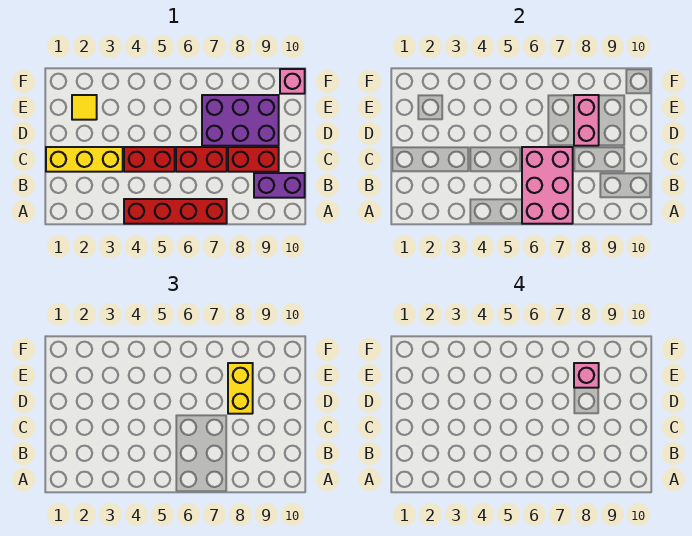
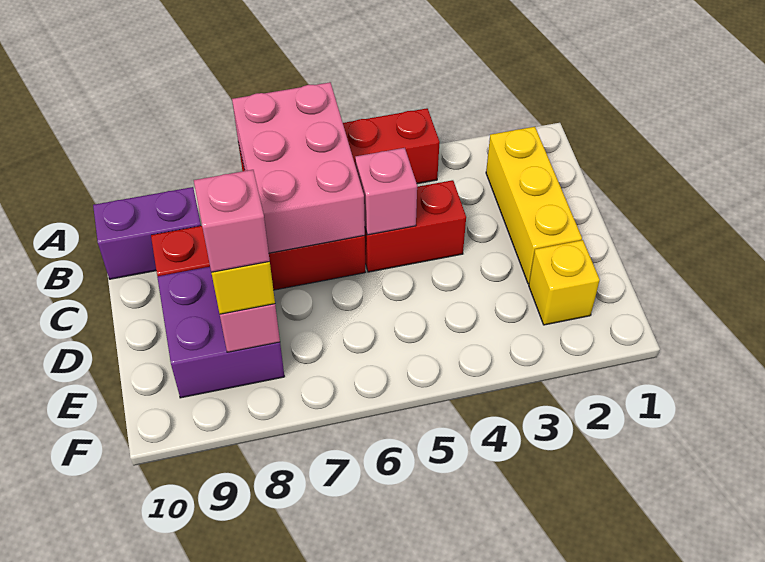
yellow 1x3 brick [46,147,123,172] -> yellow 1x3 brick turned to [486,127,582,284]
purple 2x3 brick [202,95,279,146] -> purple 2x2 brick [157,267,285,398]
yellow 1x1 tile [72,95,97,120] -> yellow 1x1 brick [529,240,600,325]
pink 1x1 brick [280,69,305,94] -> pink 1x1 brick moved to [355,148,417,235]

